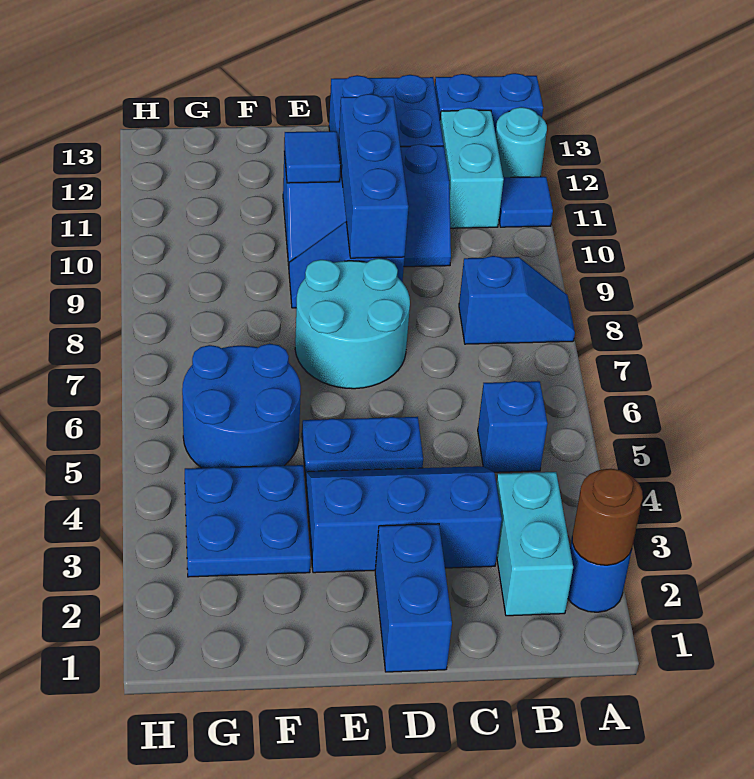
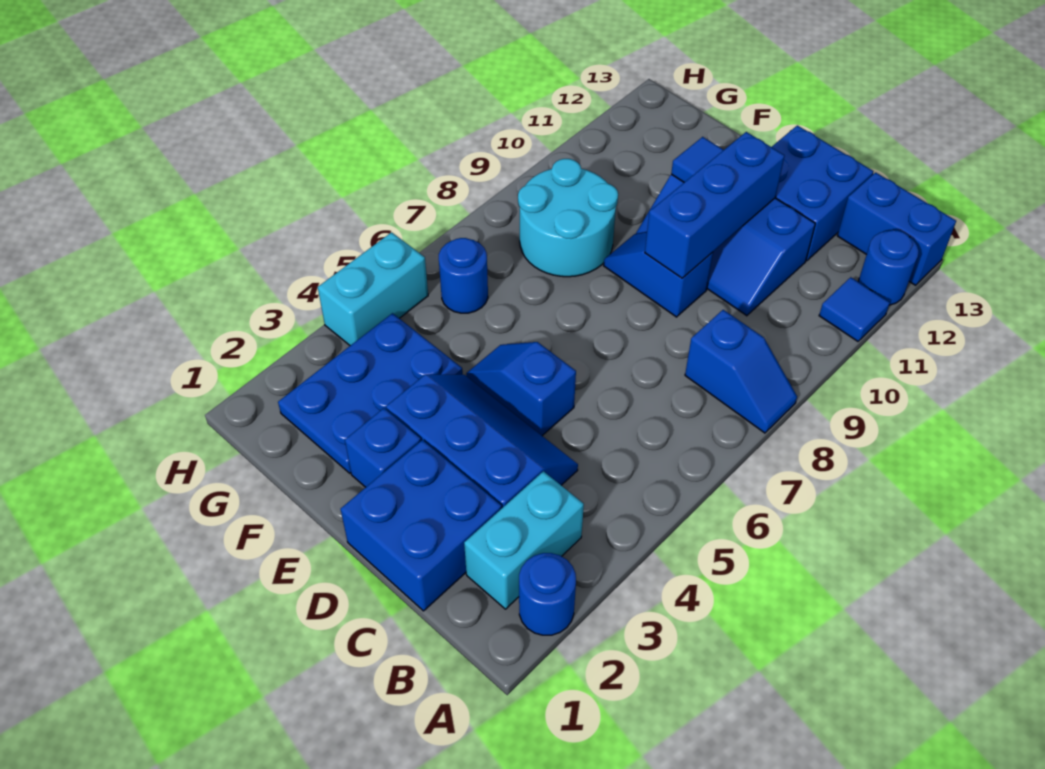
brown 1x1 round brick [572,469,643,565] -> none
cyan 1x1 round brick [496,107,547,177] -> blue 1x1 round brick [858,230,919,305]
blue 1x1 brick [478,381,548,472] -> blue 1x1 brick moved to [345,408,421,487]
cyan 1x2 brick [440,108,504,228] -> cyan 1x2 brick moved to [318,232,428,346]
blue 1x2 brick [375,524,452,672] -> blue 2x2 brick [341,440,502,611]
blue 1x2 plate [302,417,423,478] -> blue 1x2 slope [466,342,576,436]
cyan 2x2 round brick [295,258,410,389] -> cyan 2x2 round brick moved to [518,159,618,277]
blue 2x2 plate [185,465,311,577] -> blue 2x3 plate [278,313,463,473]
blue 2x2 round brick [182,344,301,468] -> blue 1x1 round brick [439,238,488,313]

